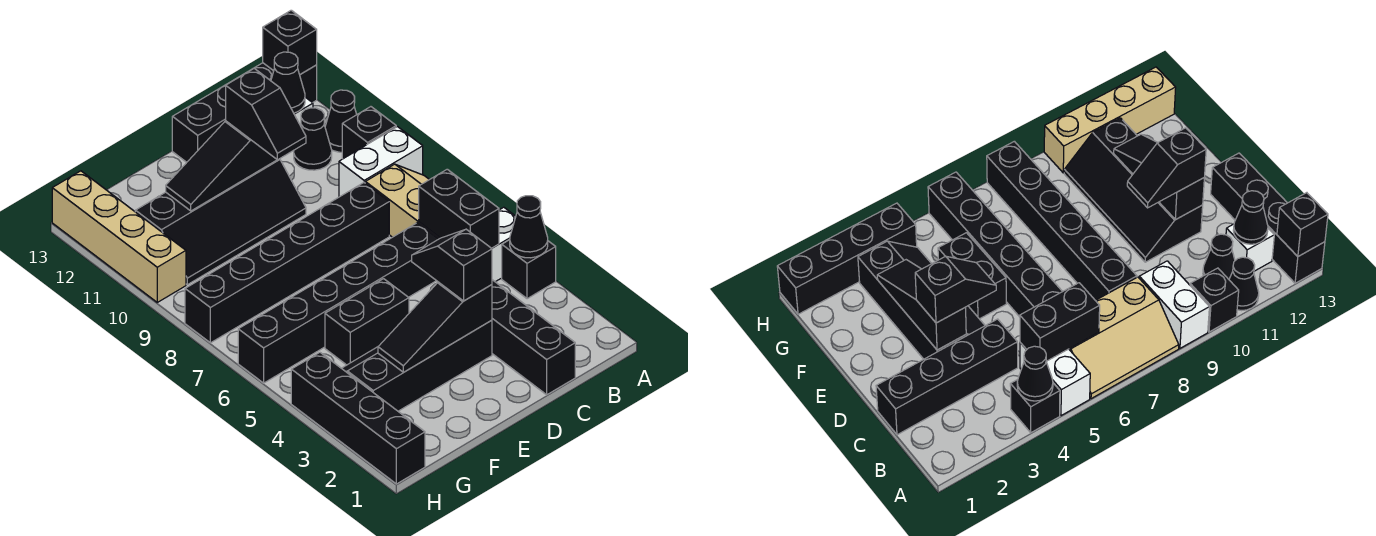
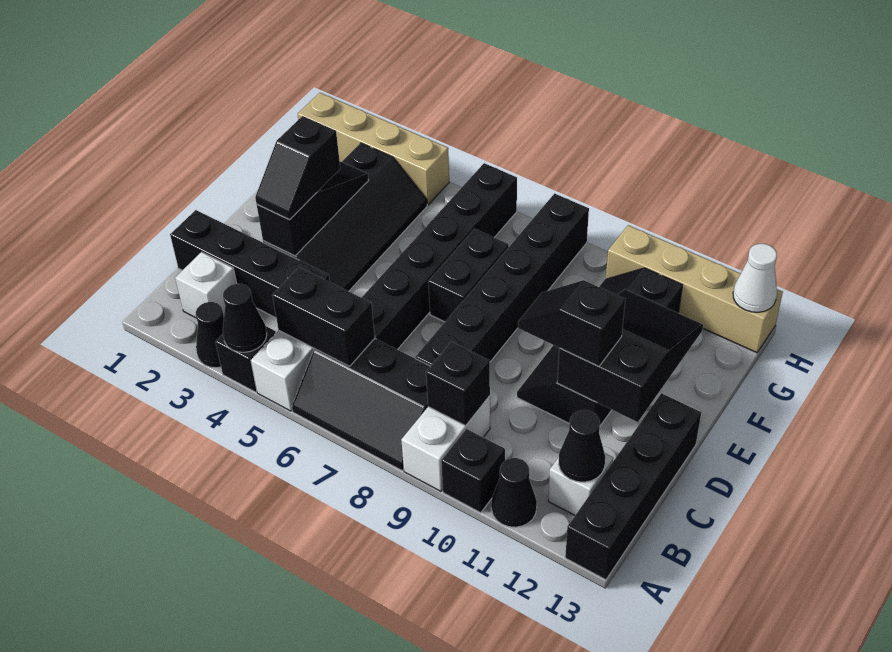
tan 2x3 slope [365,164,440,239] -> black 2x3 slope [292,339,430,471]
black 1x1 brick [263,10,317,75] -> black 1x1 brick moved to [426,342,490,426]
none -> white 1x1 brick [175,252,237,318]
black 1x1 cone [294,108,332,170] -> black 1x1 cone moved to [196,302,224,368]
black 1x2 slope [412,229,492,301] -> black 1x2 slope turned to [255,116,340,220]
black 1x3 slope [166,121,277,211] -> black 2x3 slope [557,289,703,422]
black 1x2 brick [325,279,409,365] -> black 1x2 brick moved to [428,229,509,322]
black 1x4 brick [291,353,425,484] -> tan 1x4 brick [298,93,449,205]
none -> white 1x1 cone [733,244,777,312]

